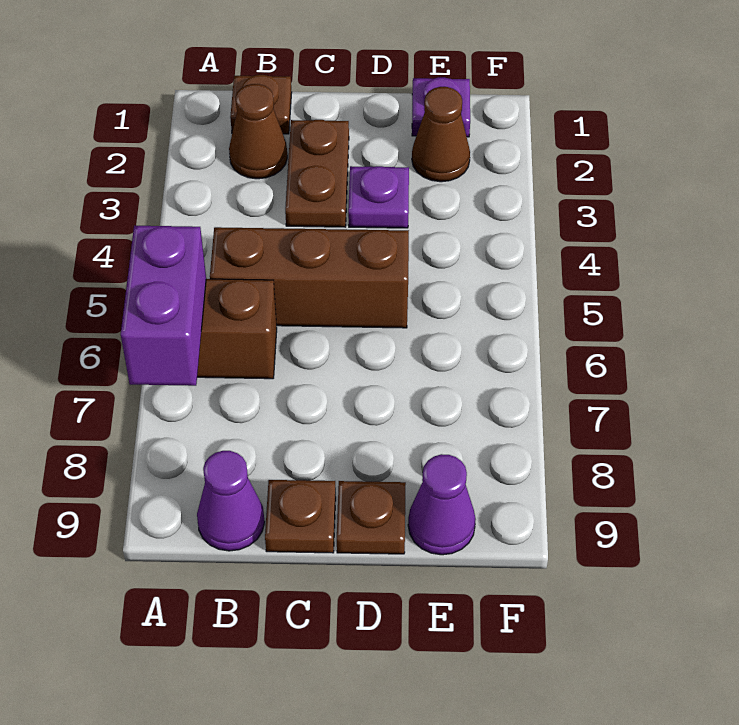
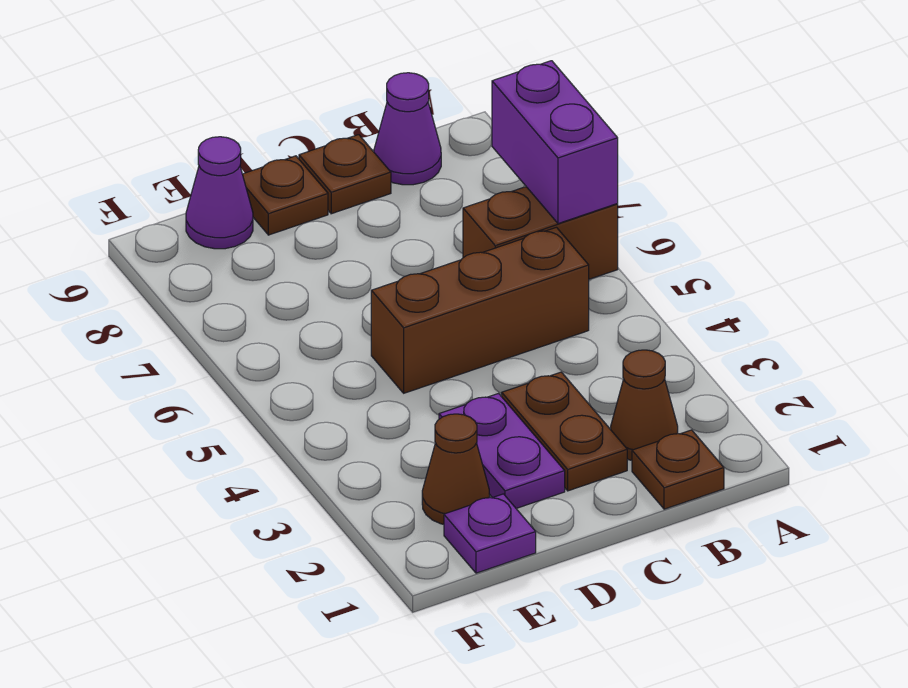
purple 1x1 plate [348,166,409,228] -> purple 1x2 plate [439,394,565,508]

